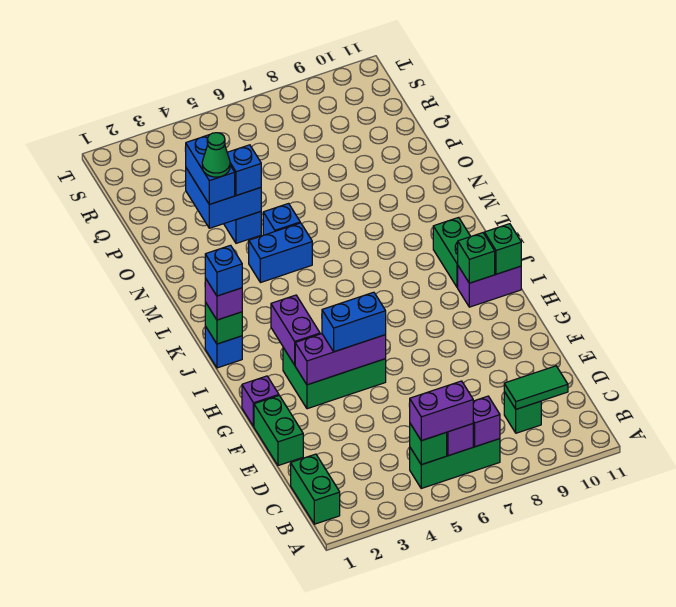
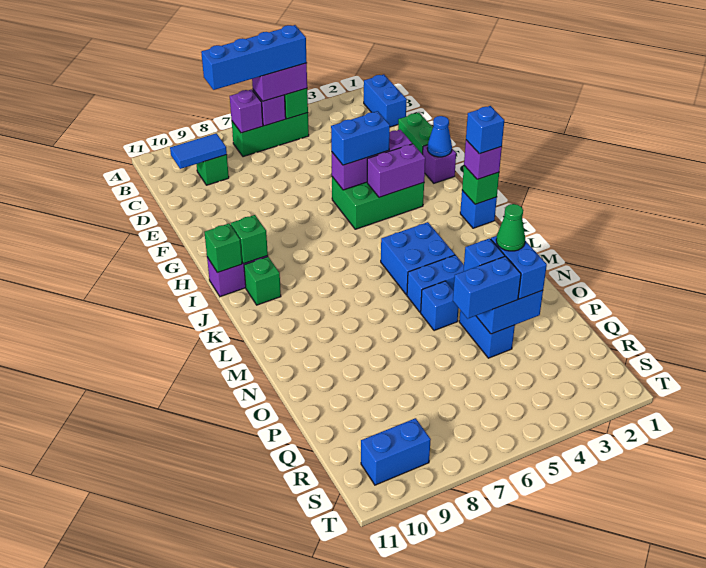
green 1x2 brick [291,454,340,524] -> blue 1x2 brick [364,74,407,127]
none -> blue 1x4 brick [201,25,307,90]
green 1x2 tile [504,366,568,409] -> blue 1x2 tile [170,133,227,169]
none -> blue 1x1 cone [427,116,452,157]
purple 1x2 brick [271,295,320,365] -> purple 1x2 brick turned to [367,144,425,197]
green 1x2 brick [433,217,471,288] -> green 1x1 brick [244,257,281,305]
none -> blue 2x2 brick [381,222,455,295]
none -> blue 1x2 brick [453,256,521,319]
none -> blue 1x2 brick [361,418,431,485]

